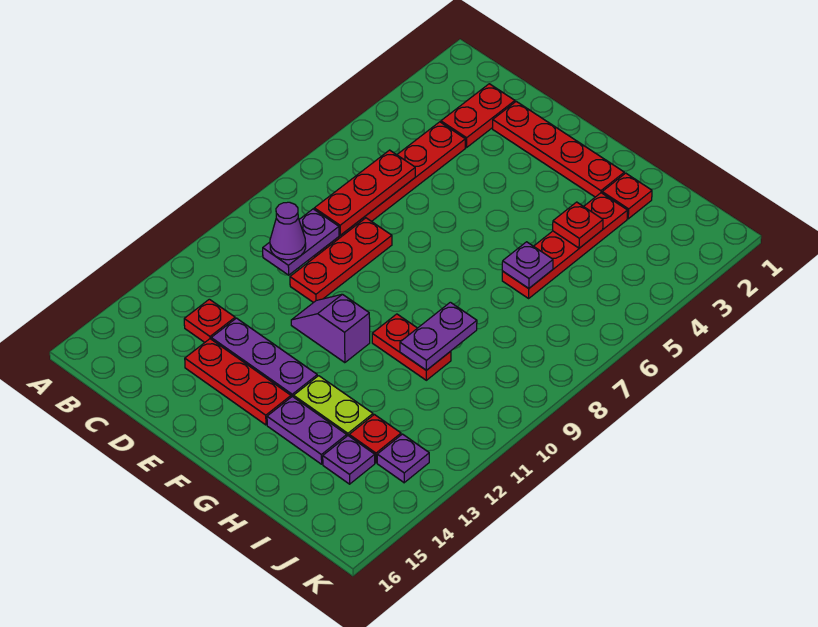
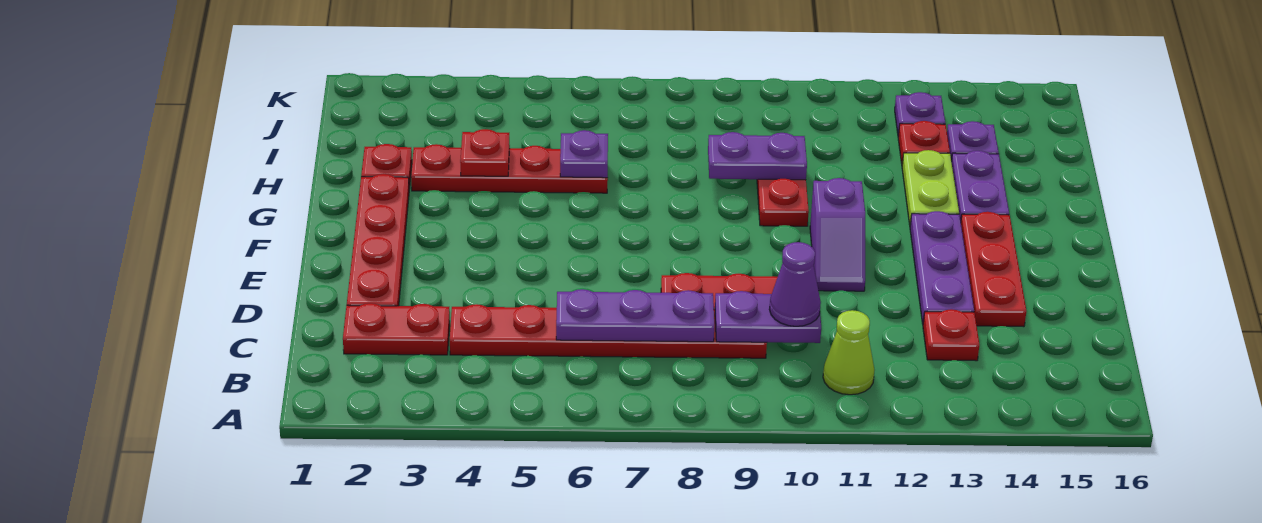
none -> lime 1x1 cone [823,310,874,395]
red 1x3 plate [314,150,415,235] -> purple 1x3 plate [556,289,714,342]

